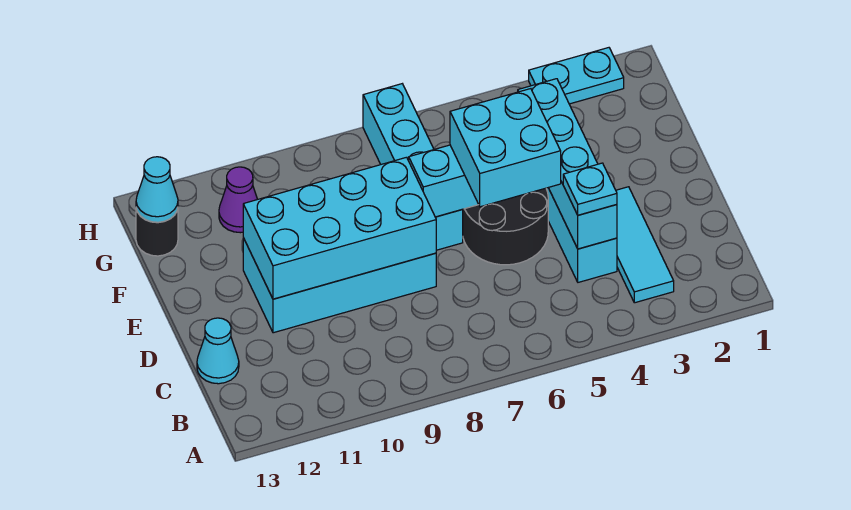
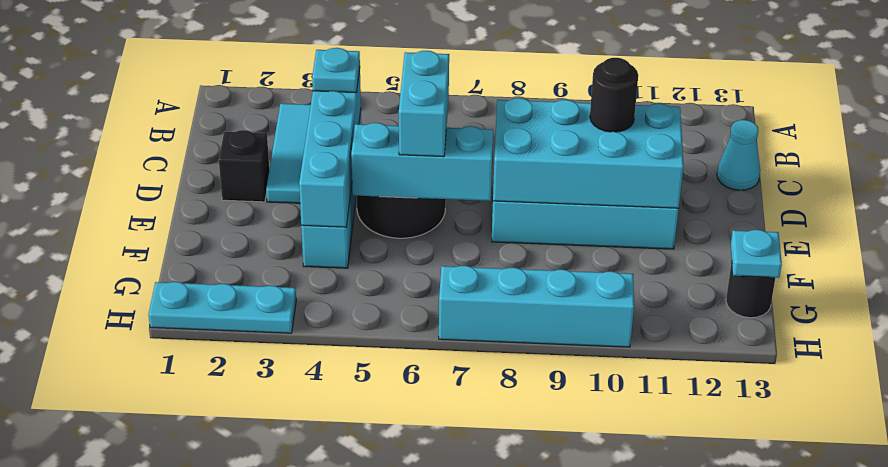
none -> black 1x1 brick [219,130,269,202]
cyan 2x2 brick [450,89,561,207] -> cyan 1x2 brick [399,51,449,157]
none -> black 1x1 round brick [590,58,638,132]
cyan 1x4 brick [363,84,463,250] -> cyan 1x4 brick turned to [439,266,634,347]
purple 1x1 cone [219,167,257,233] -> none
cyan 1x1 cone [136,157,178,222] -> cyan 1x1 plate [731,230,782,278]
cyan 1x2 plate [529,48,624,104] -> cyan 1x3 plate [148,282,296,333]

